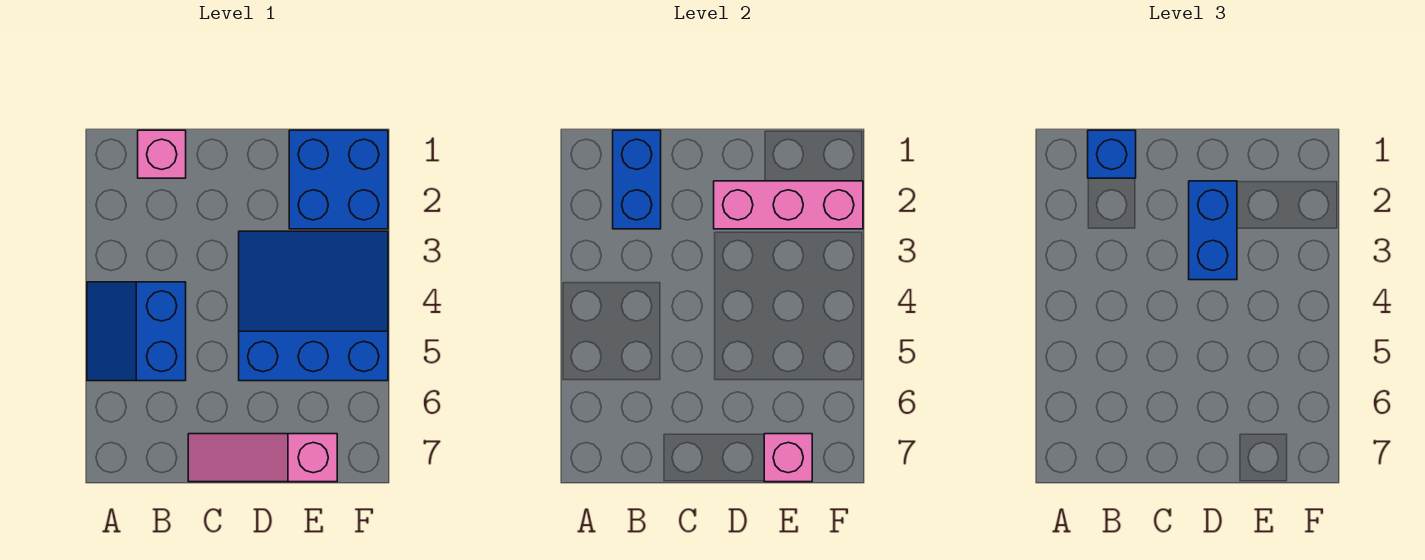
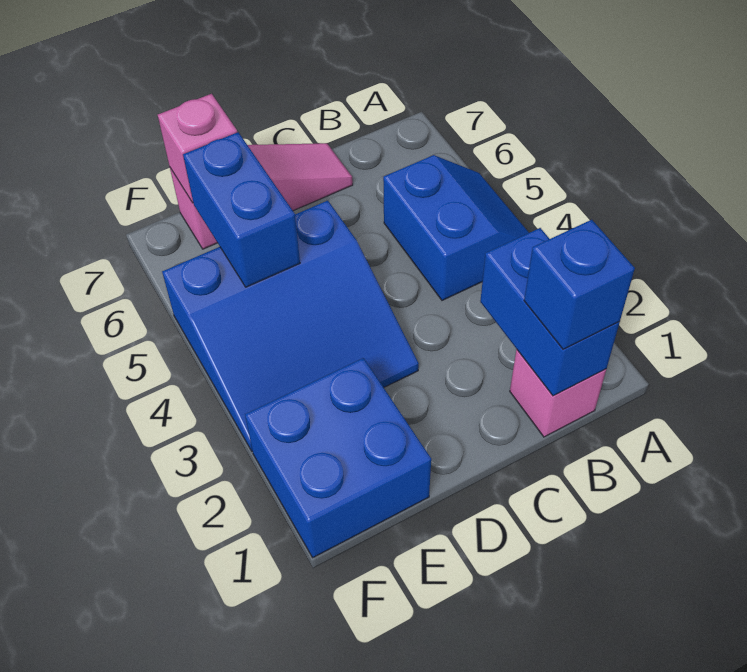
pink 1x3 brick [714,181,863,229] -> none
blue 1x2 brick [1189,181,1237,280] -> blue 1x2 brick moved to [183,132,300,287]

